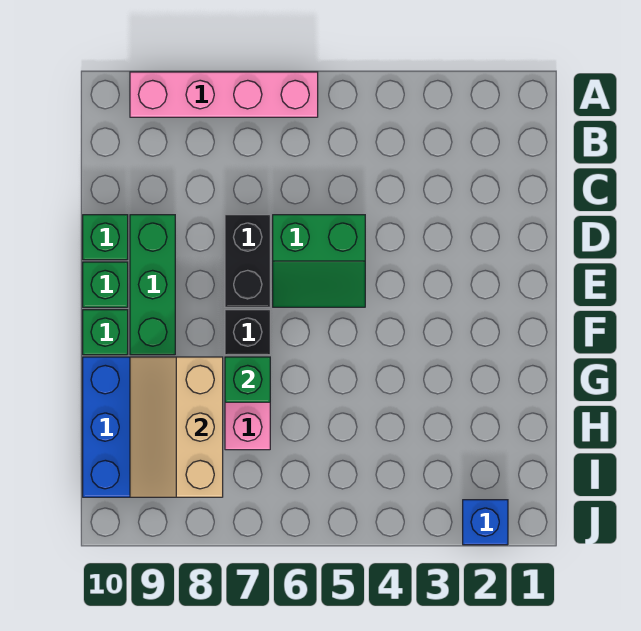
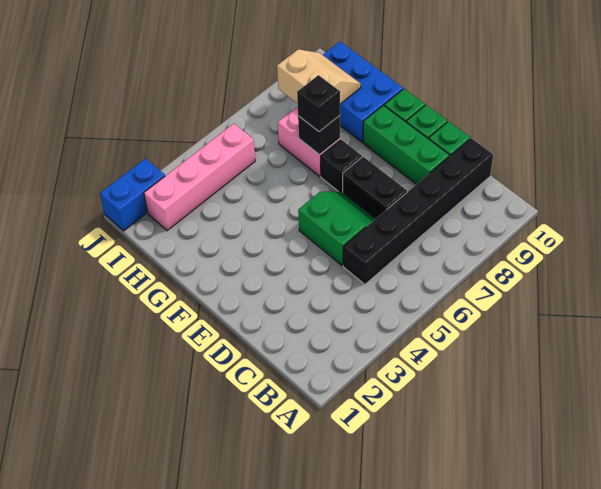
pink 1x4 brick [130,72,318,117] -> pink 1x4 brick moved to [144,123,255,231]
none -> black 1x6 brick [343,138,493,284]
green 2x2 slope [273,215,365,307] -> green 2x2 slope turned to [298,192,375,266]
green 1x1 brick [225,357,270,402] -> black 1x1 brick [298,116,340,155]
none -> black 1x1 brick [297,75,340,132]
tan 2x3 slope [130,357,223,497] -> tan 2x2 slope [277,49,361,104]
blue 1x1 brick [463,500,508,545] -> blue 1x2 brick [100,158,165,231]

